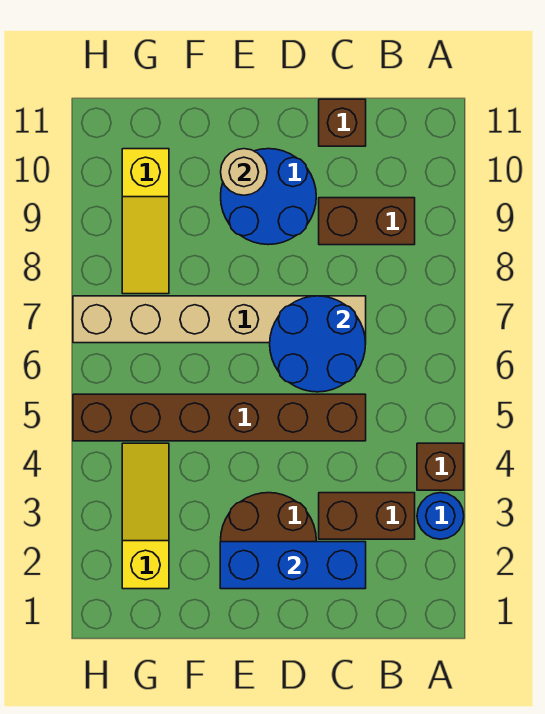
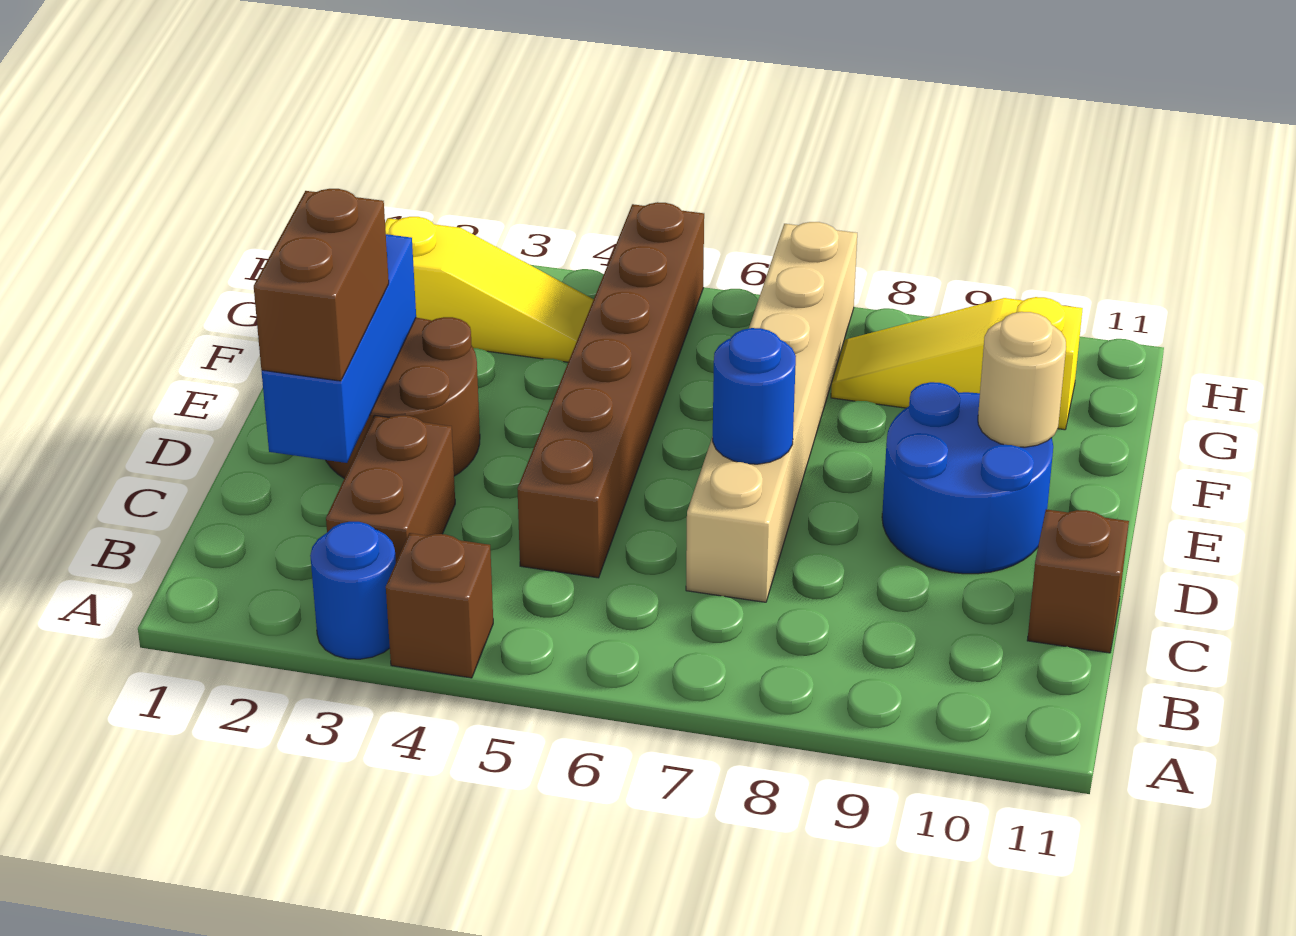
brown 1x2 brick [319,198,415,245] -> brown 1x2 brick moved to [254,189,389,381]
blue 2x2 round brick [270,296,366,392] -> blue 1x1 round brick [713,328,796,464]

